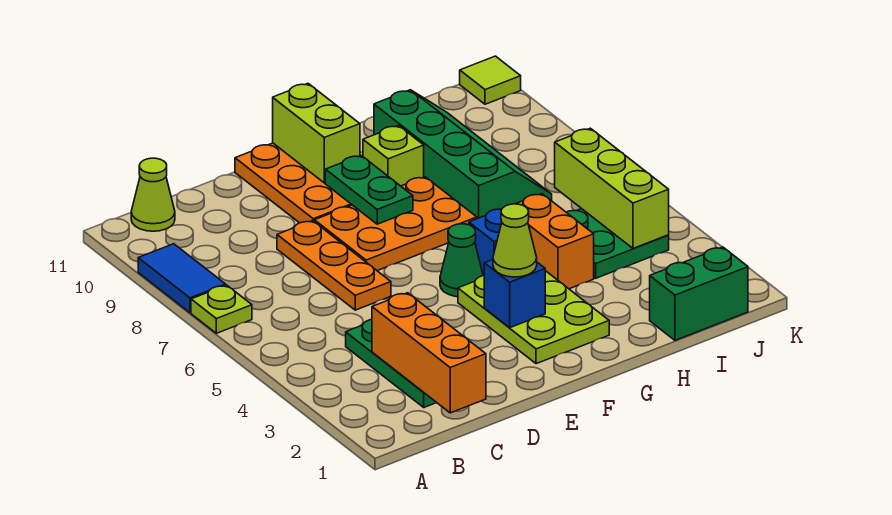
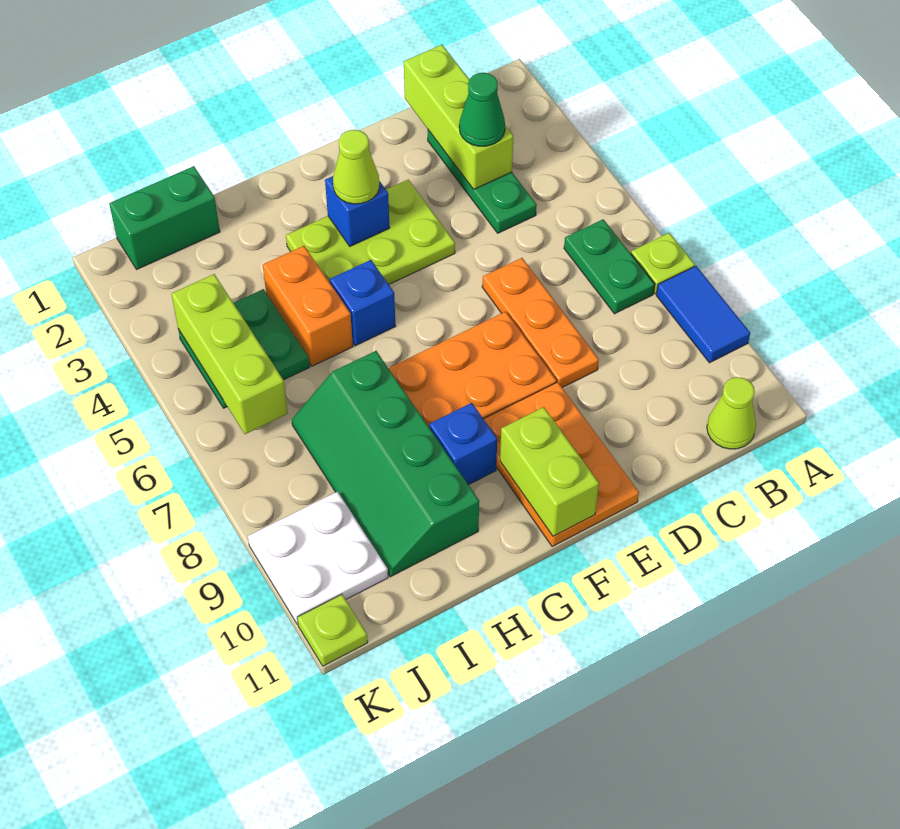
orange 1x3 brick [372,293,486,413] -> lime 1x3 brick [404,45,513,189]
lime 2x3 plate [458,271,609,364] -> lime 2x3 plate turned to [286,179,455,284]
green 1x1 cone [440,224,483,297] -> green 1x1 cone moved to [459,73,505,146]
green 1x2 plate [325,156,413,224] -> green 1x2 plate moved to [564,219,655,314]
lime 1x1 brick [363,126,424,186] -> blue 1x1 brick [429,403,497,485]
none -> white 2x2 plate [248,491,388,624]
lime 1x1 tile [460,56,521,104] -> lime 1x1 plate [297,594,368,666]

